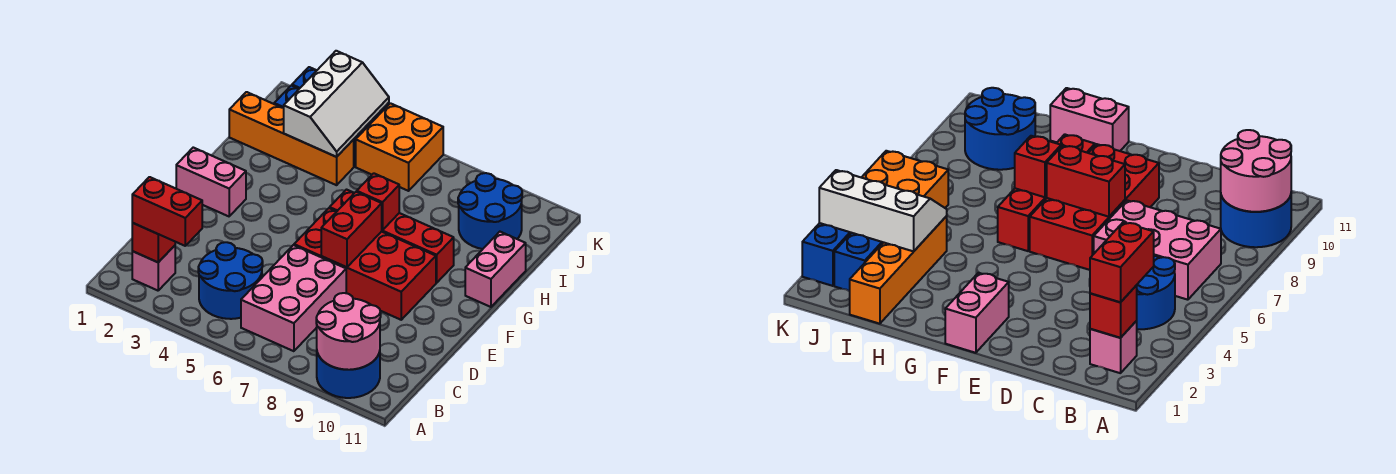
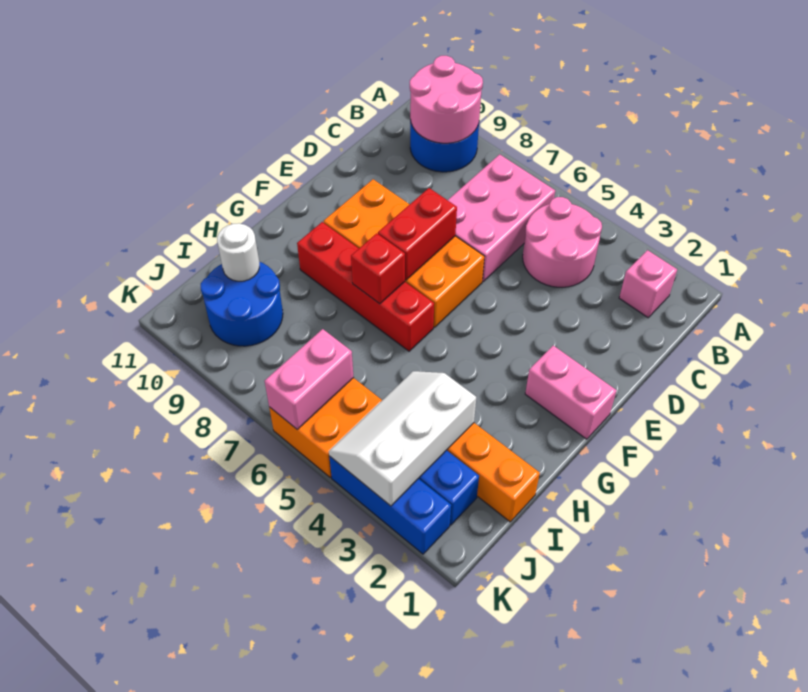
red 1x1 brick [132,223,175,262] -> none
red 1x2 brick [132,177,202,246] -> none
blue 2x2 round brick [198,242,263,319] -> pink 2x2 round brick [523,197,602,287]
red 2x4 brick [294,208,436,320] -> orange 2x4 brick [324,179,484,327]
pink 1x2 brick [465,232,526,307] -> pink 1x2 brick moved to [265,329,354,429]
none -> white 1x1 round brick [217,223,259,281]

